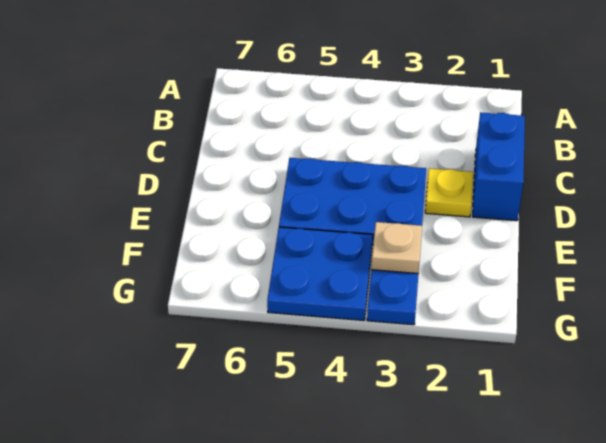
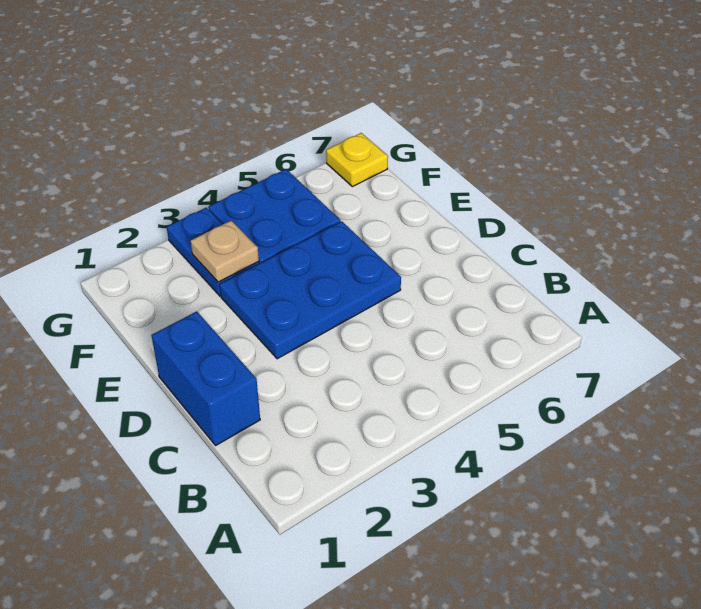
yellow 1x1 plate [425,168,473,217] -> yellow 1x1 plate moved to [326,133,388,187]

